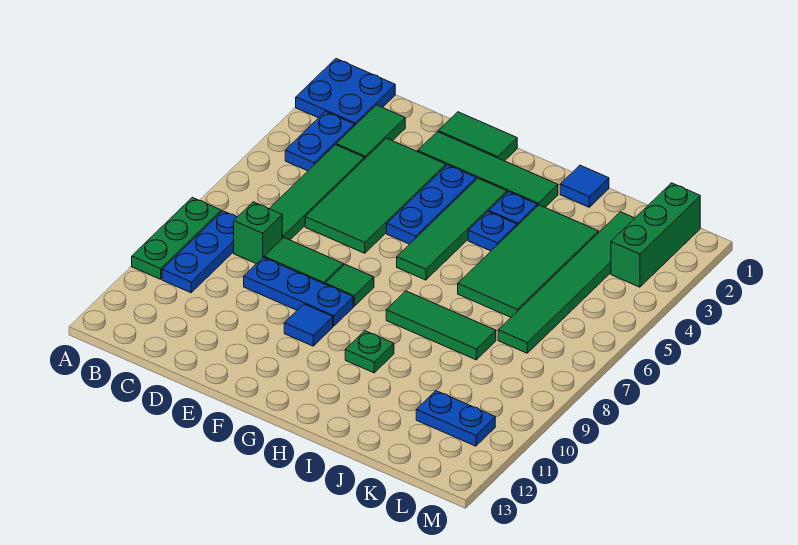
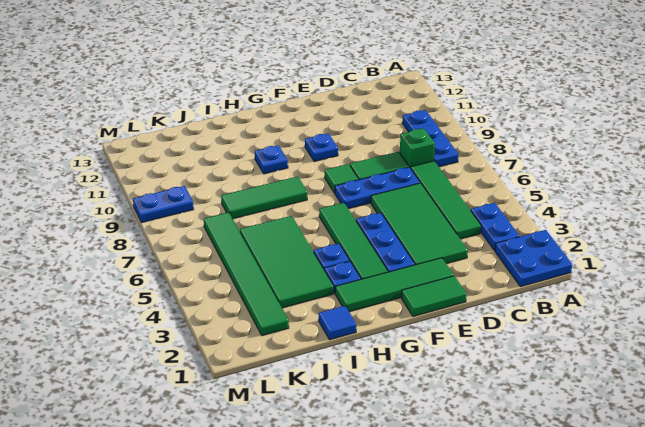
green 1x3 plate [132,197,221,279] -> none
green 1x2 tile [336,105,405,159] -> none
blue 1x3 plate [244,257,353,326] -> blue 1x3 plate moved to [335,167,420,209]
blue 1x1 tile [284,304,333,346] -> blue 1x1 plate [305,133,338,162]
green 1x1 plate [345,331,394,373] -> blue 1x1 plate [255,145,288,174]
blue 1x2 plate [416,391,495,446] -> blue 1x2 plate moved to [133,186,194,223]
green 1x3 brick [611,183,700,287] -> none

